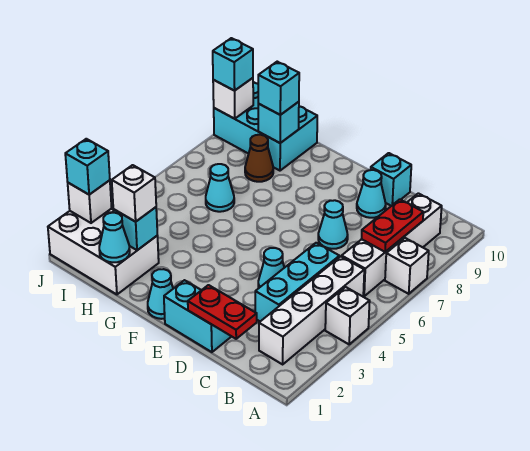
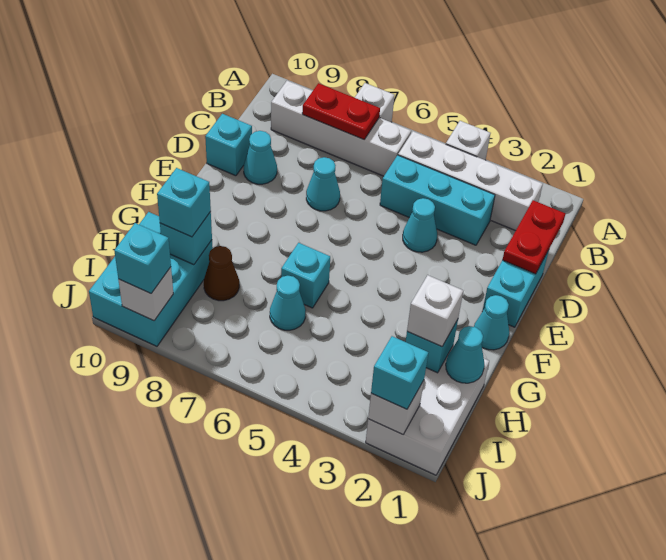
none -> cyan 1x1 brick [281,243,330,308]

